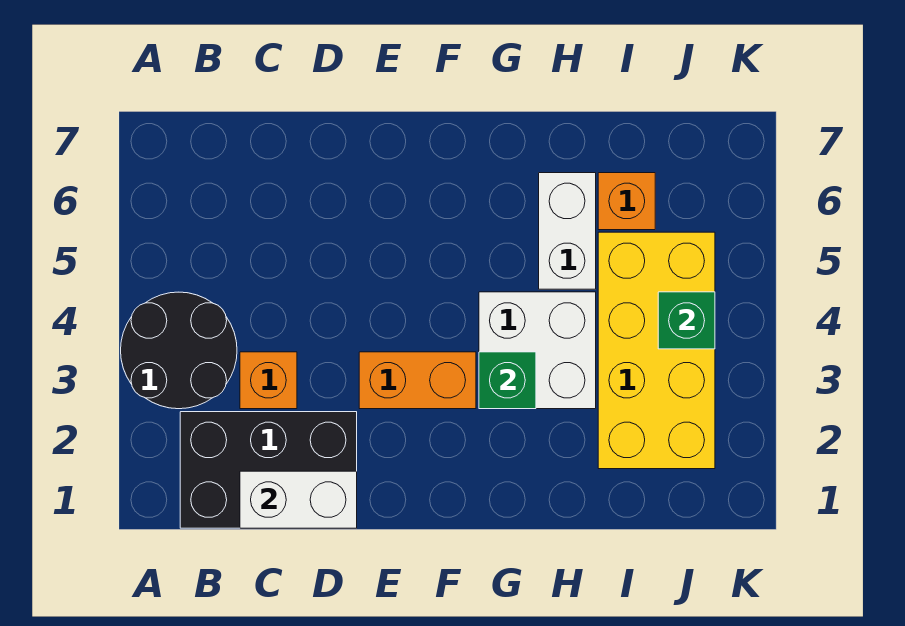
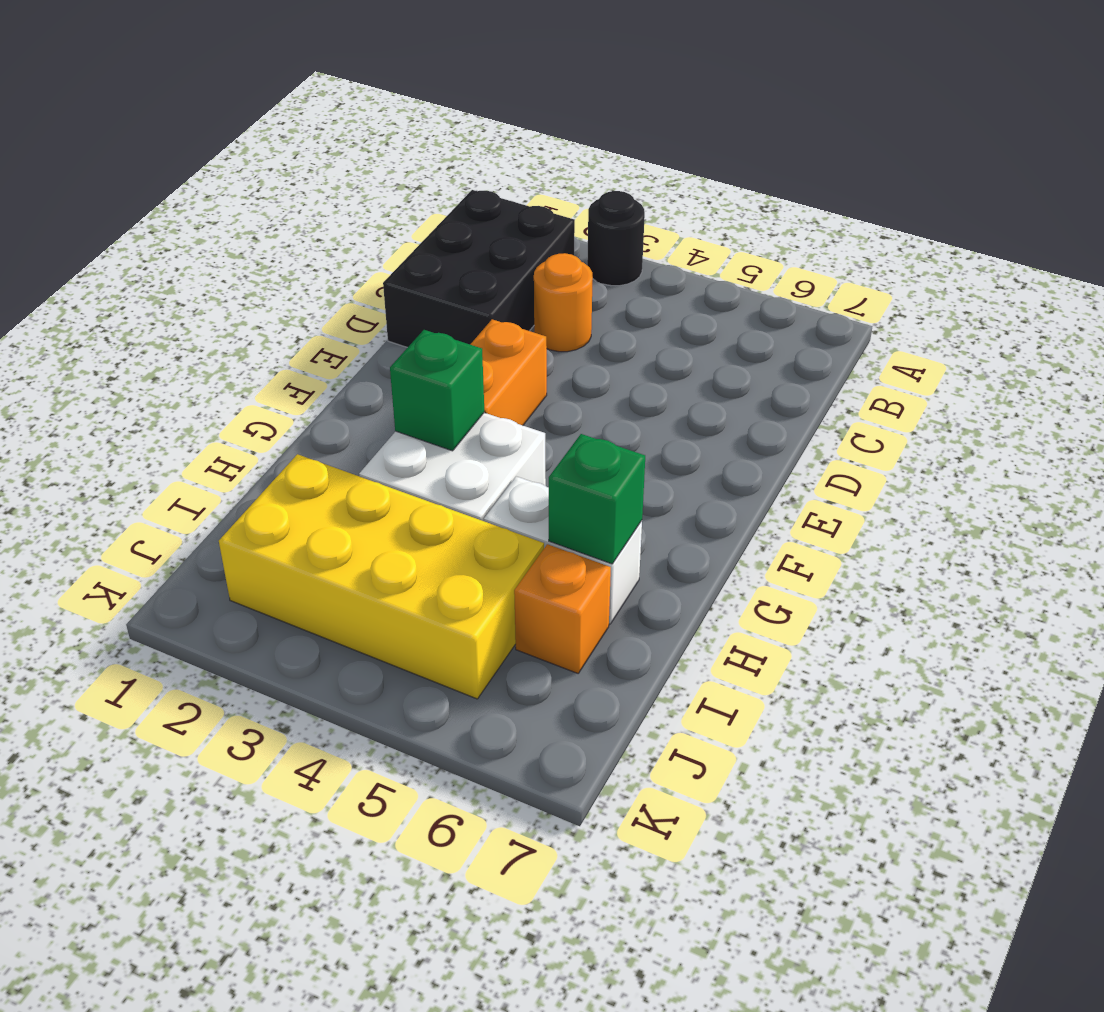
black 2x2 round brick [121,292,237,409] -> black 1x1 round brick [587,191,645,286]
white 1x2 brick [240,471,357,528] -> none
orange 1x1 brick [240,352,297,409] -> orange 1x1 round brick [534,253,593,352]
green 1x1 brick [658,292,715,349] -> green 1x1 brick moved to [549,434,645,564]

